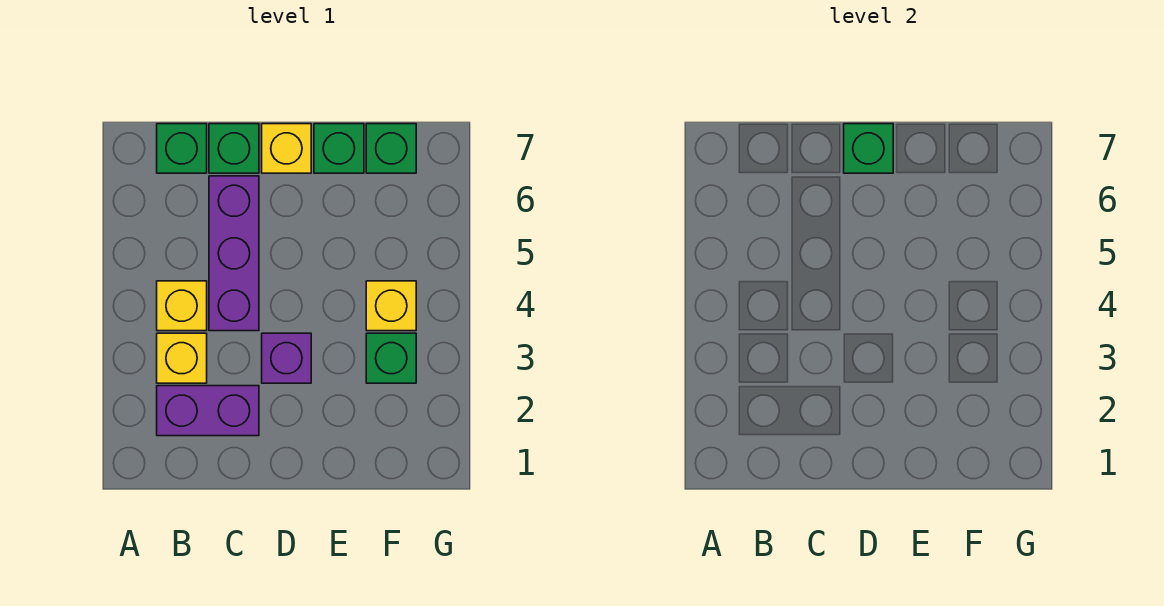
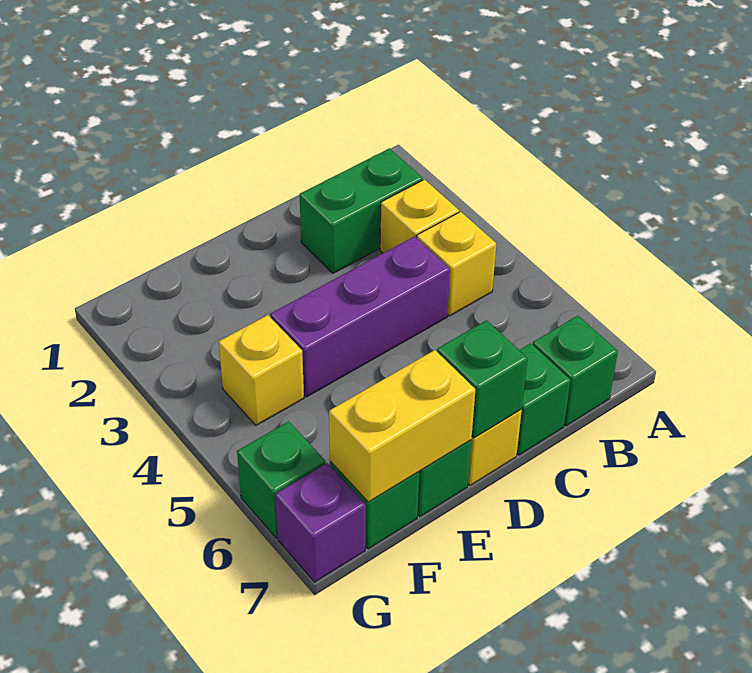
purple 1x2 brick [157,386,259,436] -> green 1x2 brick [300,148,423,273]
purple 1x3 brick [209,176,259,331] -> purple 1x3 brick turned to [270,236,450,397]
purple 1x1 brick [262,333,311,383] -> purple 1x1 brick moved to [275,463,366,582]
none -> yellow 1x2 brick [329,350,475,502]
green 1x1 brick [366,333,416,383] -> green 1x1 brick moved to [237,421,326,538]

